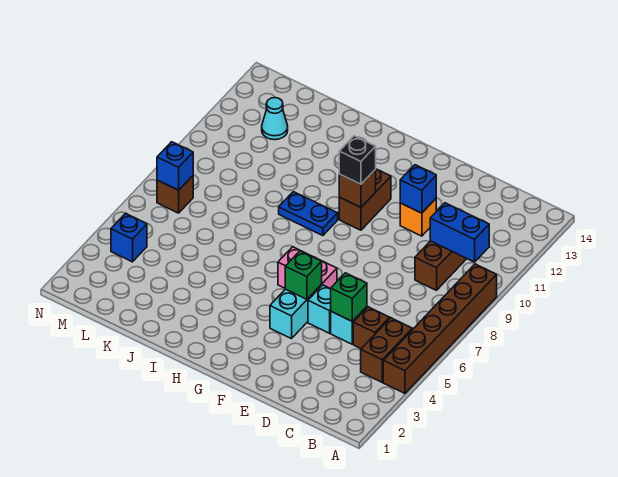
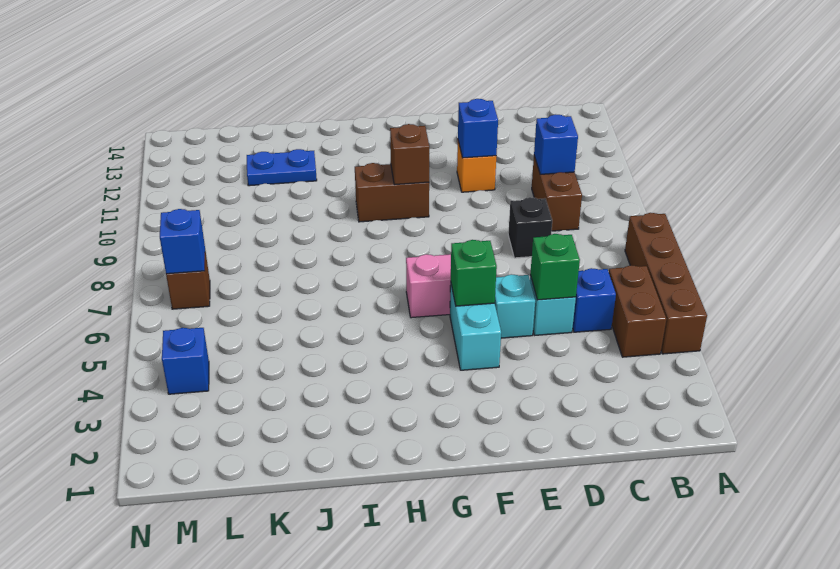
brown 1x6 brick [383,264,497,393] -> brown 1x4 brick [625,213,707,354]
blue 1x2 brick [430,203,489,262] -> blue 1x1 brick [534,114,578,174]
brown 1x1 brick [353,307,390,349] -> blue 1x1 brick [573,268,616,332]
brown 1x2 brick [339,169,391,230] -> brown 1x2 brick turned to [355,163,429,222]
black 1x1 brick [339,136,376,184] -> black 1x1 brick moved to [508,197,552,258]
blue 1x2 plate [279,192,338,236] -> blue 1x2 plate moved to [247,149,317,186]
cyan 1x1 cone [262,98,288,140] -> none

